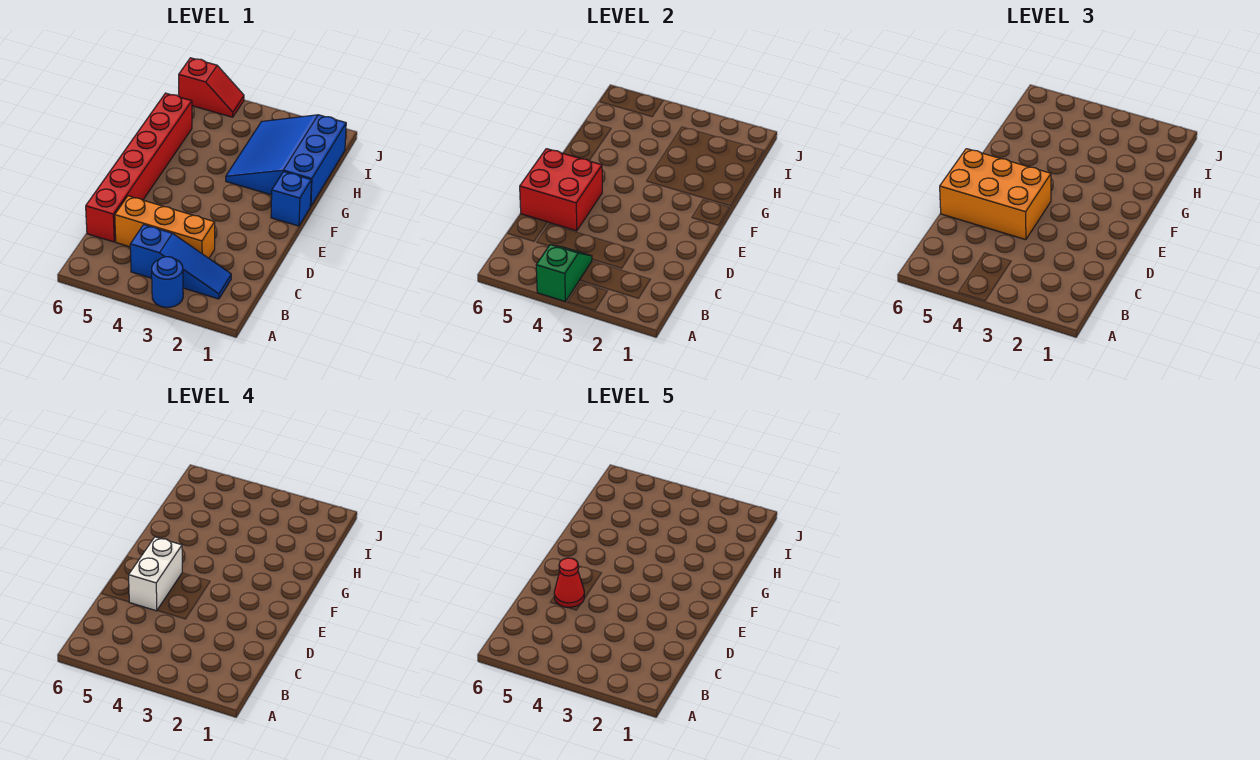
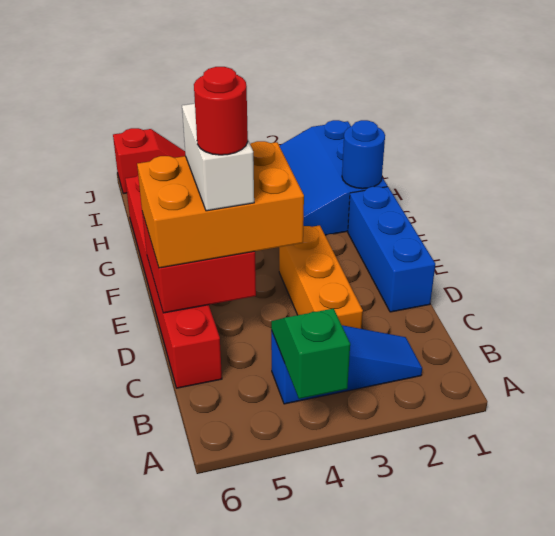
blue 1x1 round brick [152,257,183,307] -> blue 1x1 round brick moved to [342,120,385,189]
orange 1x3 brick [115,196,215,258] -> orange 1x3 brick turned to [279,225,363,329]
red 1x1 cone [554,558,584,607] -> red 1x1 round brick [194,67,248,155]
blue 1x1 brick [271,172,311,226] -> blue 1x3 brick [348,187,435,312]

